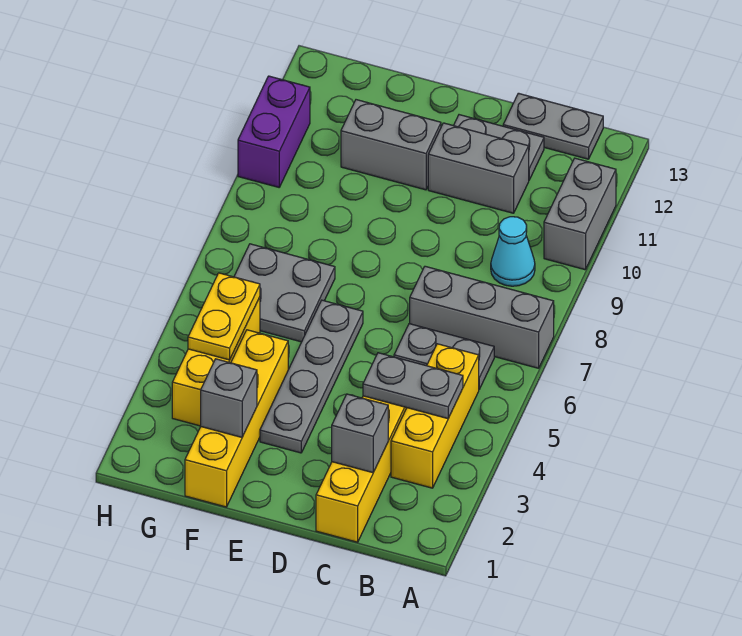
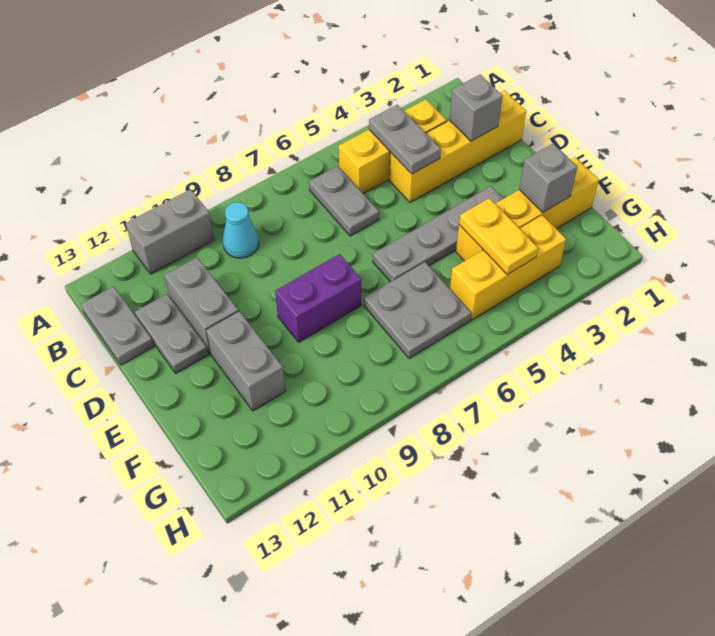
grey 1x3 brick [410,266,554,368] -> none
yellow 1x2 plate [188,273,260,360] -> yellow 1x2 plate turned to [459,198,538,274]
purple 1x2 brick [238,76,310,187] -> purple 1x2 brick moved to [275,254,362,342]

